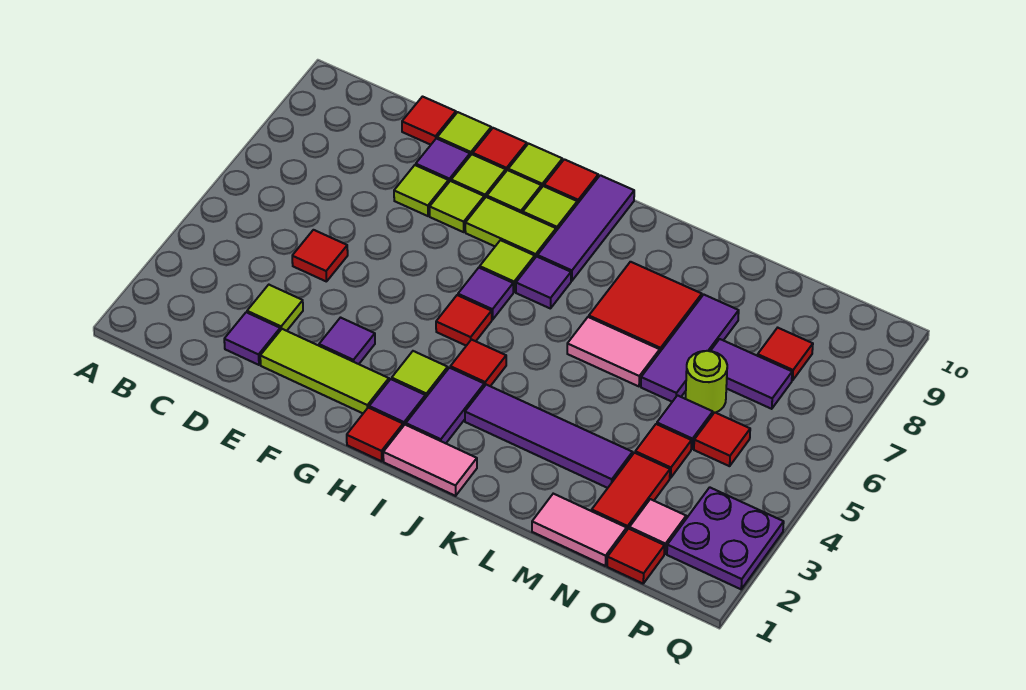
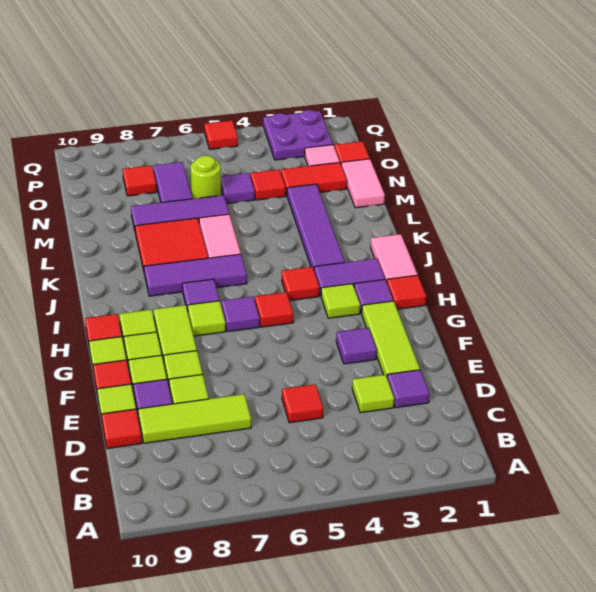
none -> lime 1x3 tile [138,394,251,443]
purple 1x3 tile [537,175,634,281] -> purple 1x3 tile moved to [144,254,247,296]
red 1x1 tile [694,412,750,466] -> red 1x1 tile moved to [204,121,238,149]

